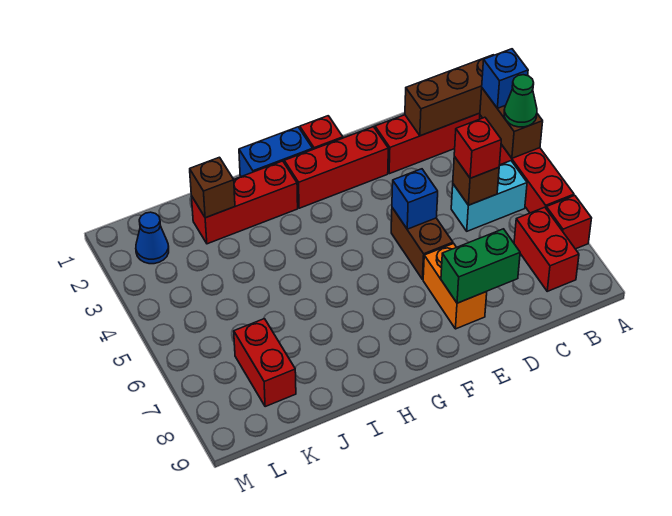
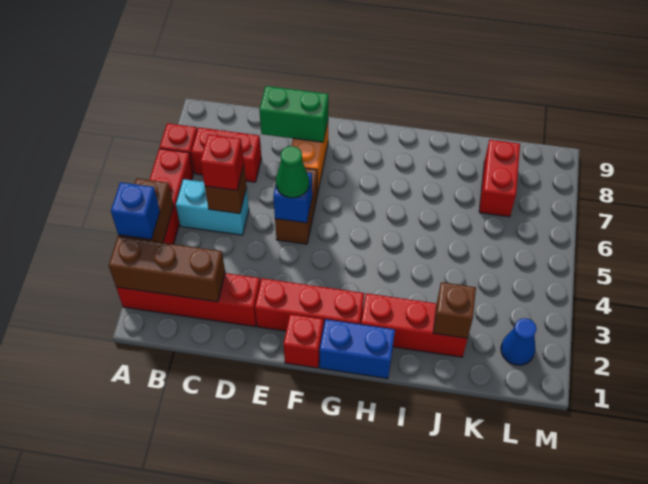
green 1x1 cone [504,75,537,127] -> green 1x1 cone moved to [276,146,309,198]
red 1x2 brick [514,207,579,291] -> red 1x2 brick turned to [191,127,262,182]

